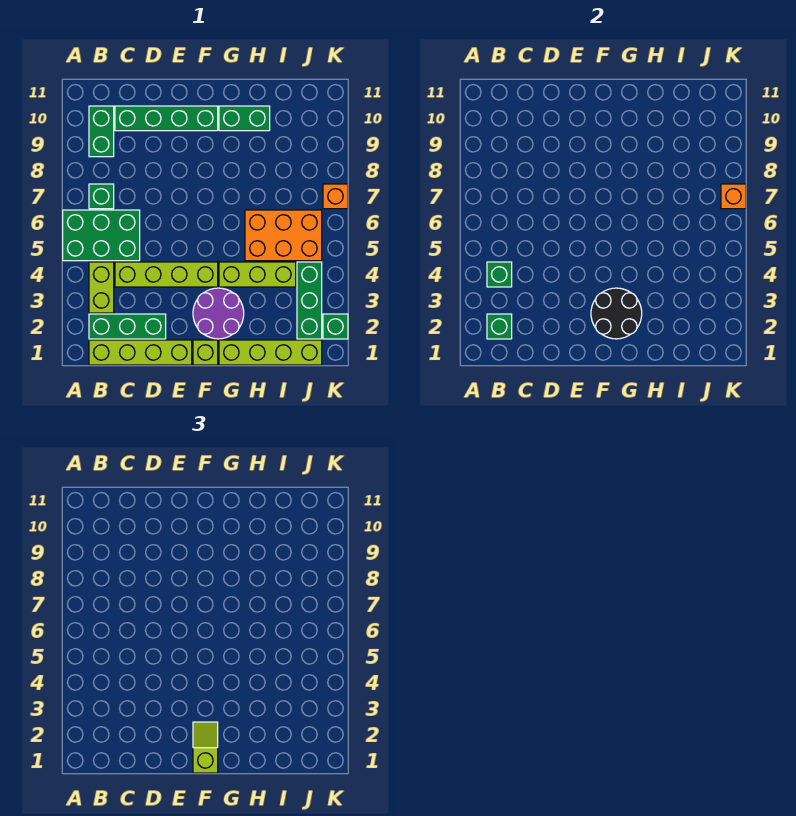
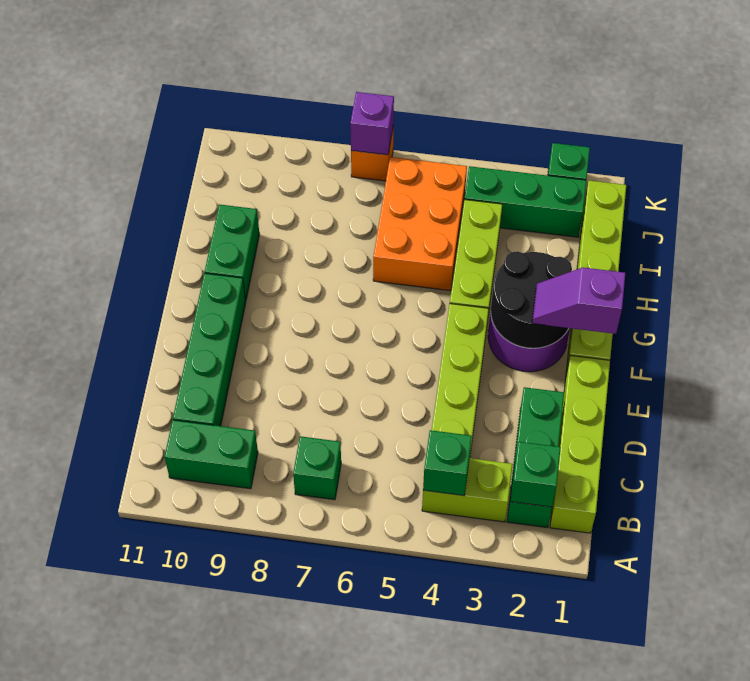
green 2x3 brick [63,210,140,261] -> none
lime 1x2 slope [193,722,218,773] -> purple 1x2 slope [532,267,625,334]
orange 1x1 brick [721,184,746,209] -> purple 1x1 brick [350,92,394,155]

